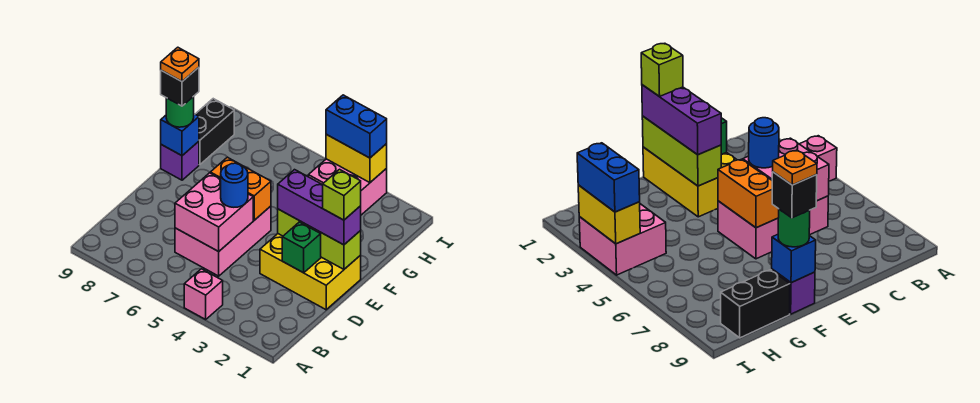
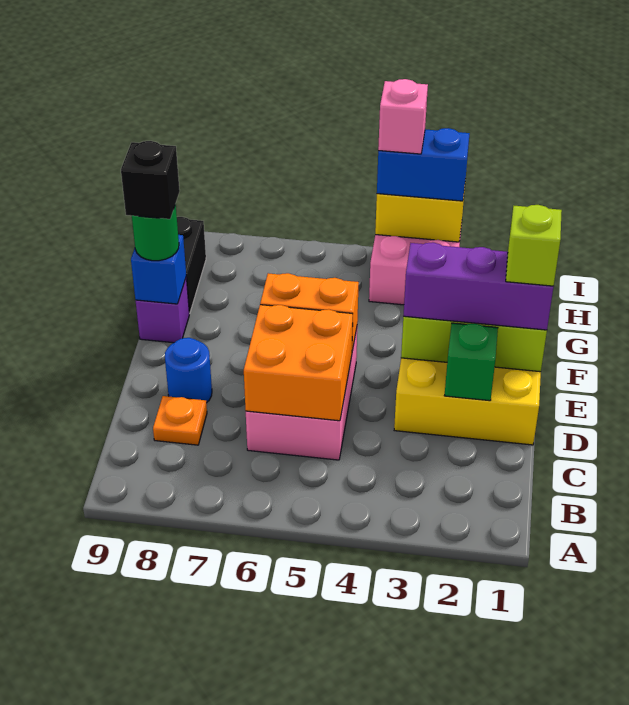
pink 1x1 brick [184,269,223,319] -> pink 1x1 brick moved to [378,79,428,154]
pink 2x2 brick [175,173,253,251] -> orange 2x2 brick [244,305,353,421]
blue 1x1 round brick [221,163,248,207] -> blue 1x1 round brick moved to [165,338,212,403]
orange 1x1 plate [161,47,199,81] -> orange 1x1 plate moved to [153,396,207,445]

